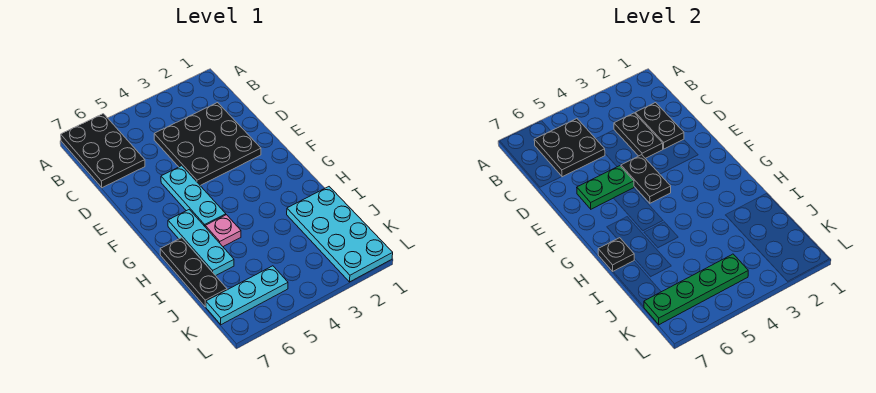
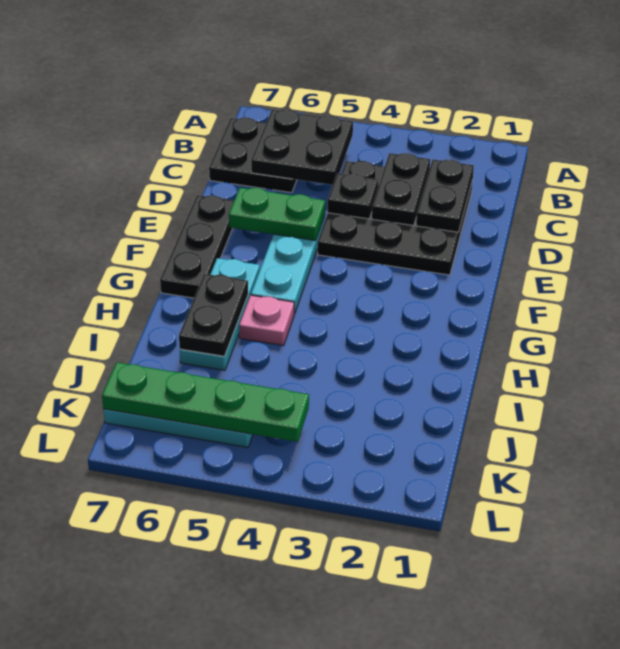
black 2x3 plate [61,114,145,188] -> black 2x2 plate [209,118,297,193]
black 1x2 plate [621,155,671,203] -> black 1x2 plate moved to [179,274,248,356]
black 1x3 plate [160,238,227,307] -> black 1x3 plate moved to [160,195,234,298]
black 1x1 plate [598,238,634,271] -> black 1x1 plate moved to [328,173,378,219]
cyan 2x4 plate [287,187,393,282] -> none

